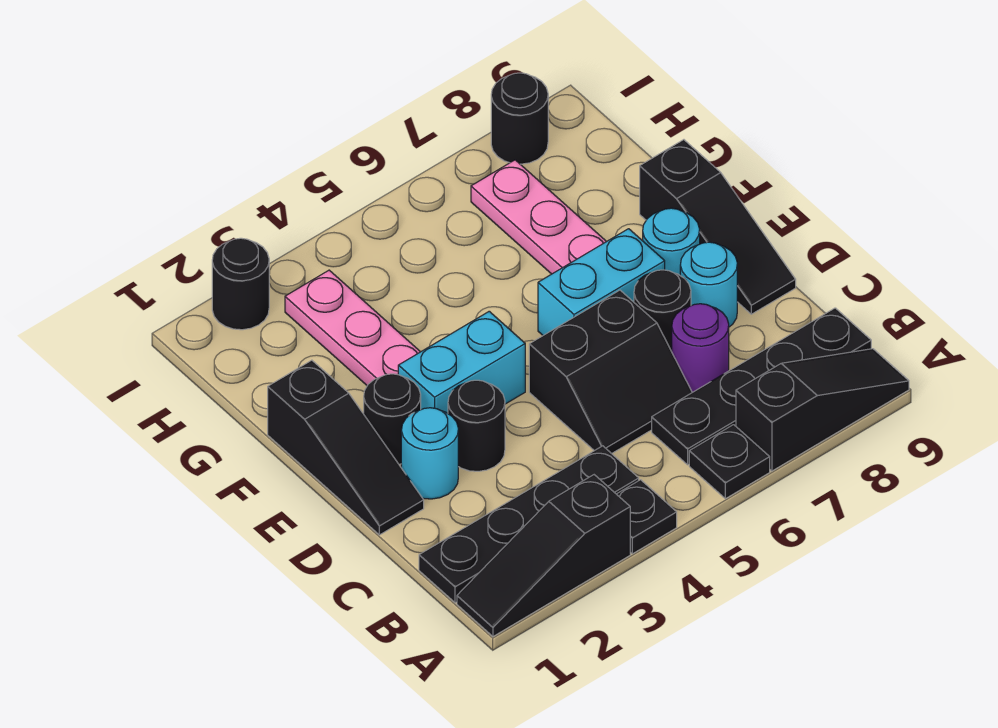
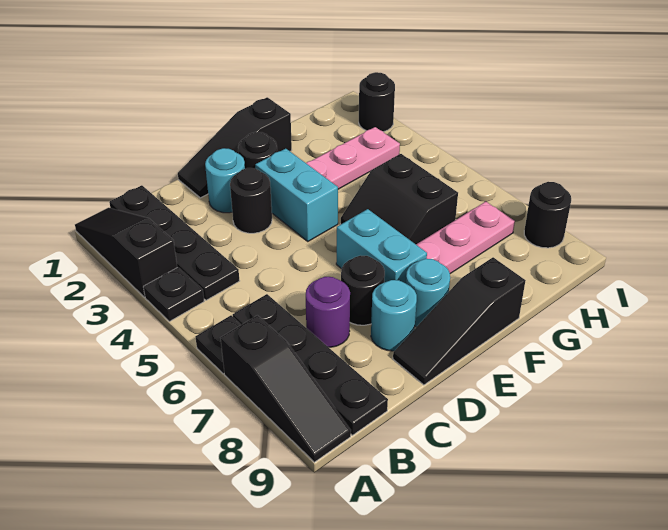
black 2x2 slope [529,290,692,454] -> black 2x2 slope moved to [341,154,458,244]

